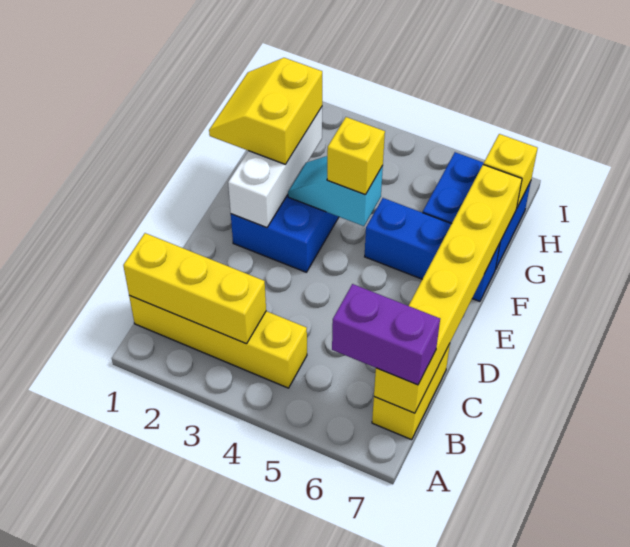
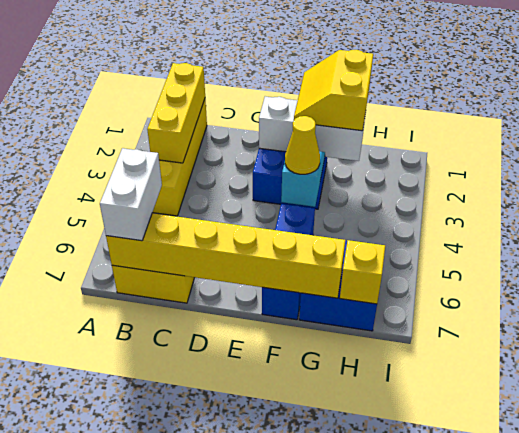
purple 1x2 brick [332,284,440,385] -> white 1x2 brick [100,148,162,241]
yellow 2x2 slope [209,58,322,164] -> yellow 2x2 slope turned to [294,50,373,131]
yellow 1x1 brick [327,117,385,195] -> yellow 1x1 cone [285,116,320,174]

